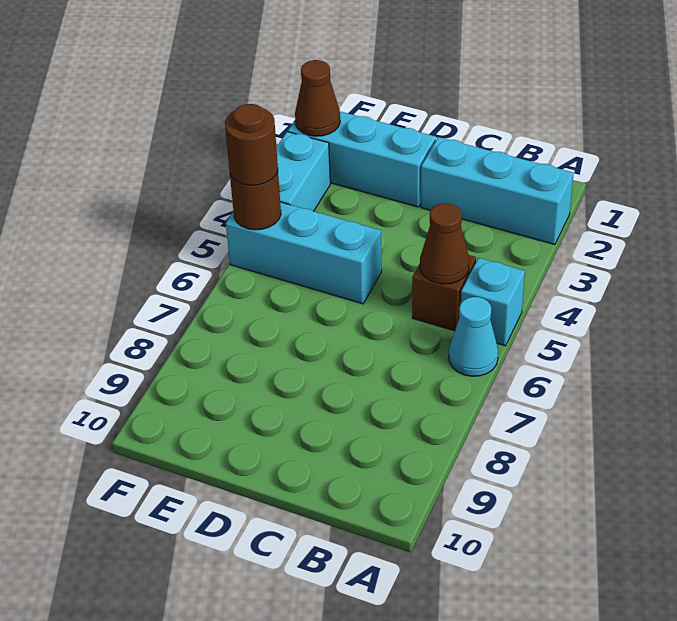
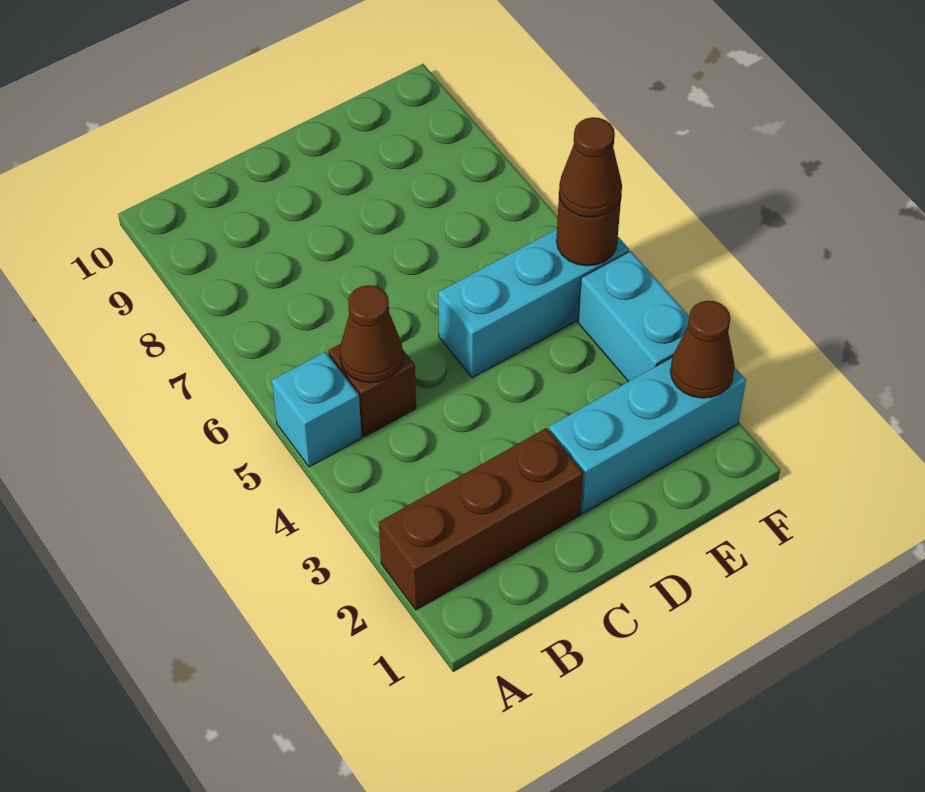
cyan 1x3 brick [421,137,574,244] -> brown 1x3 brick [379,428,583,610]
cyan 1x1 cone [449,297,498,376] -> none
brown 1x1 round brick [225,104,278,185] -> brown 1x1 cone [559,117,622,217]

